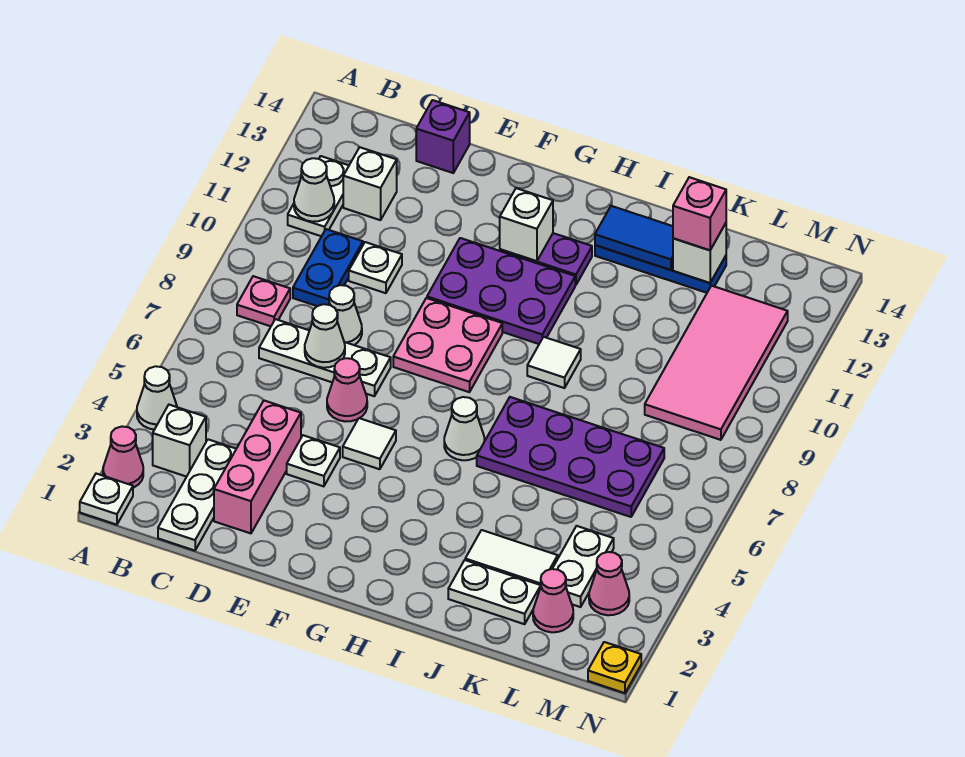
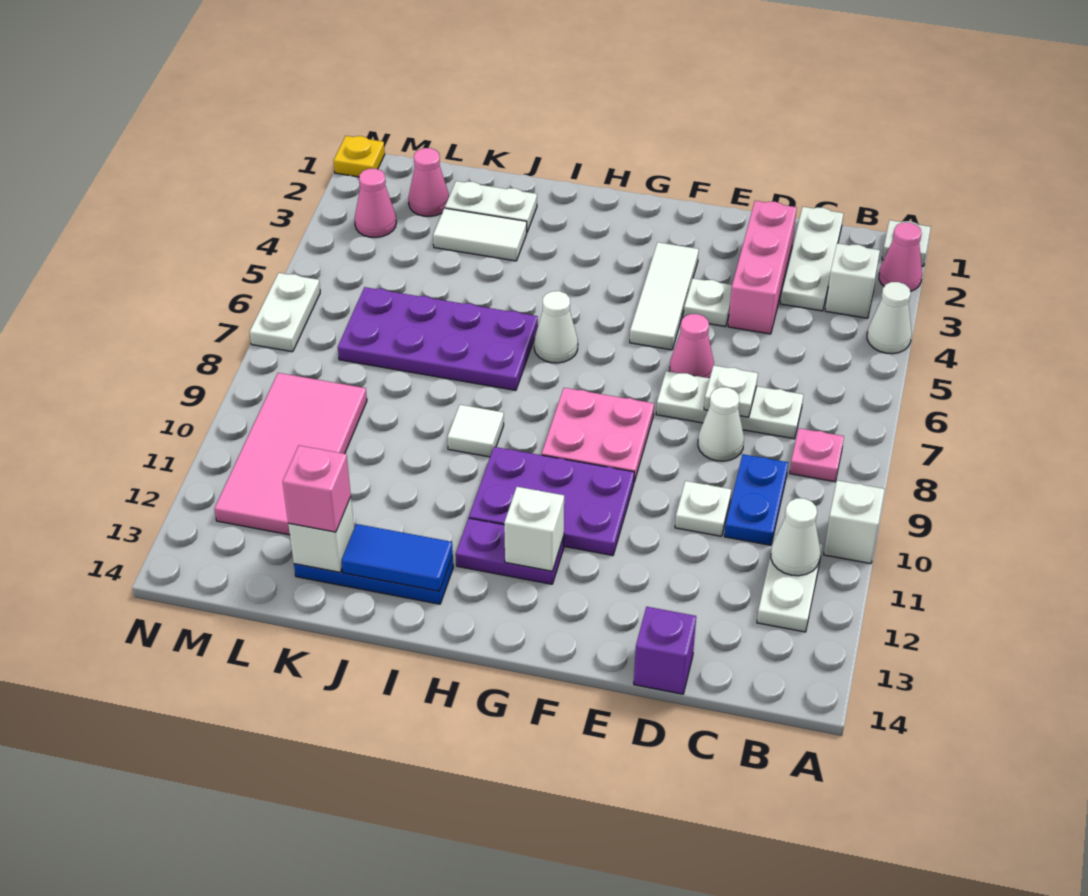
white 1x1 brick [343,147,397,220] -> white 1x1 brick moved to [824,480,885,564]
white 1x1 cone [305,304,345,368] -> white 1x1 plate [704,365,758,417]
white 1x1 tile [343,418,396,469] -> white 1x3 tile [630,242,699,350]
white 1x2 plate [552,526,614,607] -> white 1x2 plate moved to [250,273,320,352]

